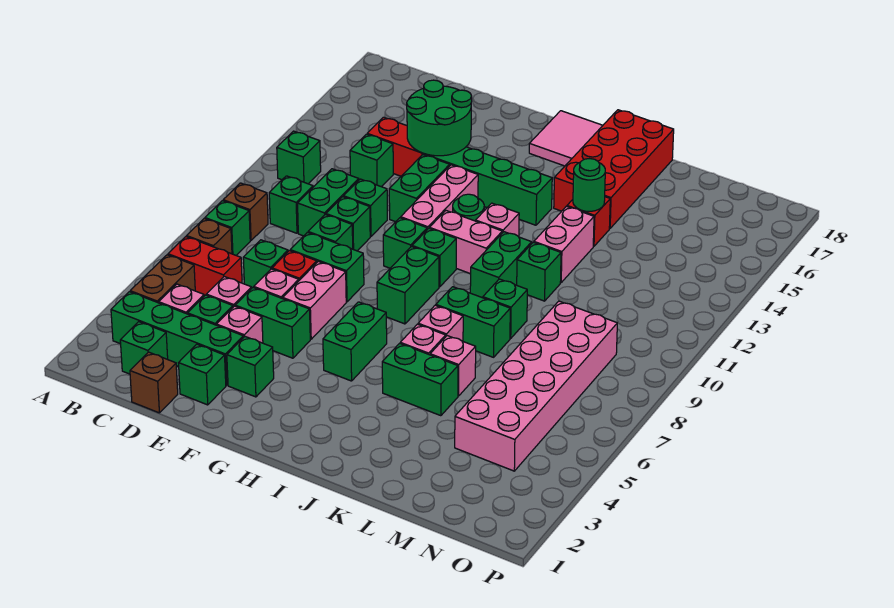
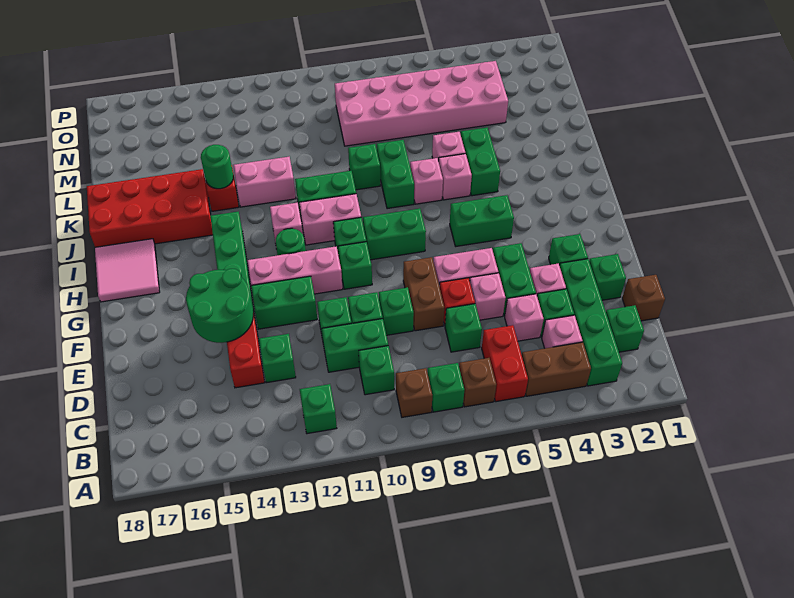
green 1x2 brick [290,232,364,302] -> brown 1x2 brick [403,257,444,331]
pink 1x2 brick [430,211,502,274] -> pink 1x2 brick turned to [299,194,361,245]
green 1x1 brick [517,242,561,301] -> none

